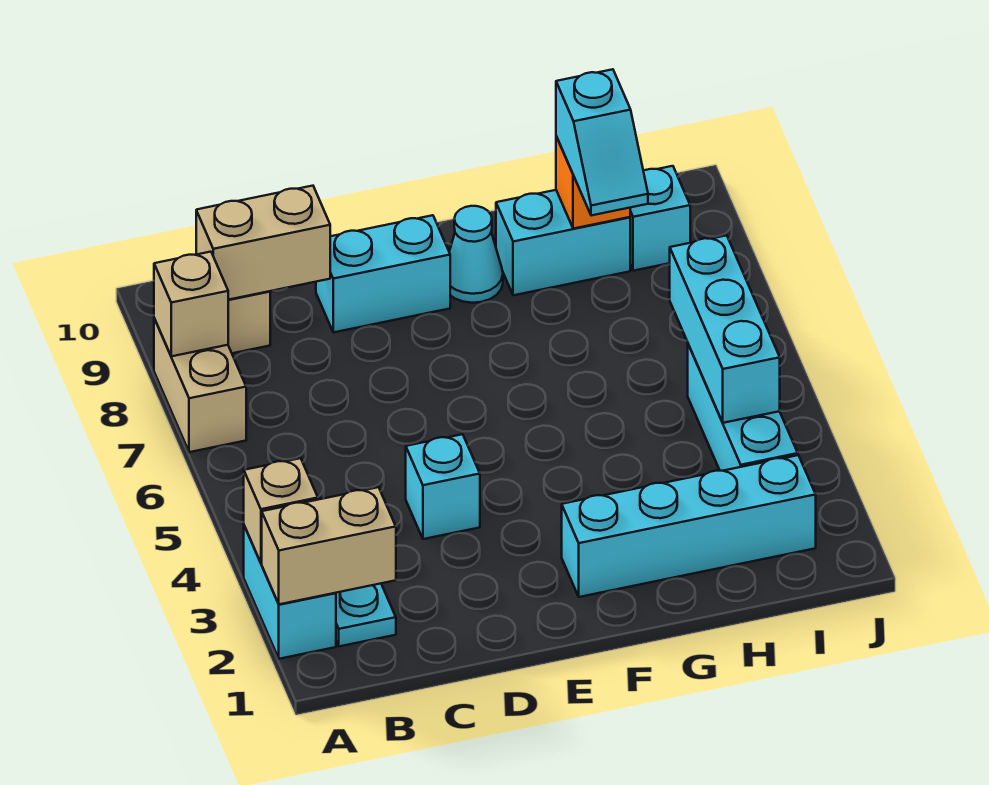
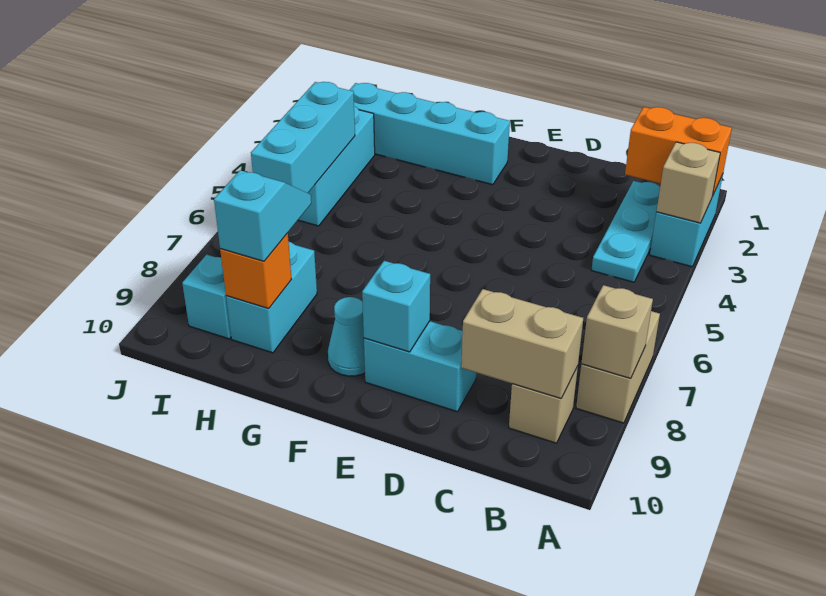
tan 1x2 brick [262,487,396,604] -> orange 1x2 brick [625,107,732,196]
cyan 1x1 brick [406,434,480,539] -> cyan 1x1 brick moved to [362,261,430,352]
cyan 1x2 brick [496,190,630,295] -> cyan 1x2 brick turned to [226,242,317,353]

